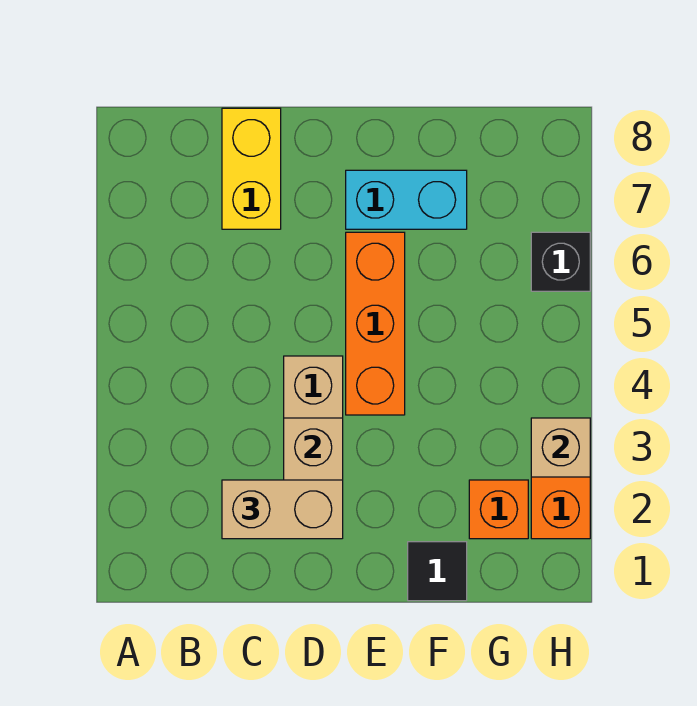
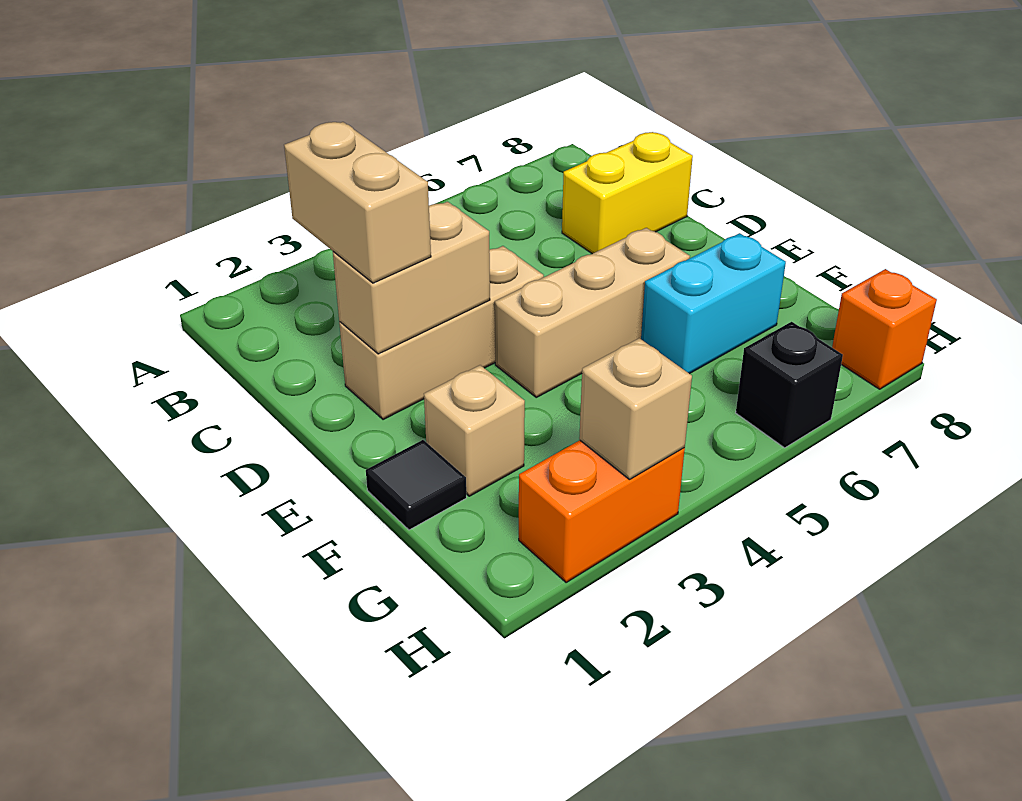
orange 1x3 brick [346,232,405,415] -> tan 1x3 brick [495,228,690,397]
cyan 1x2 brick [346,170,467,229] -> cyan 1x2 brick turned to [641,233,786,374]
none -> tan 1x1 brick [424,365,525,496]
orange 1x1 brick [469,480,528,539] -> orange 1x1 brick moved to [832,269,937,389]

